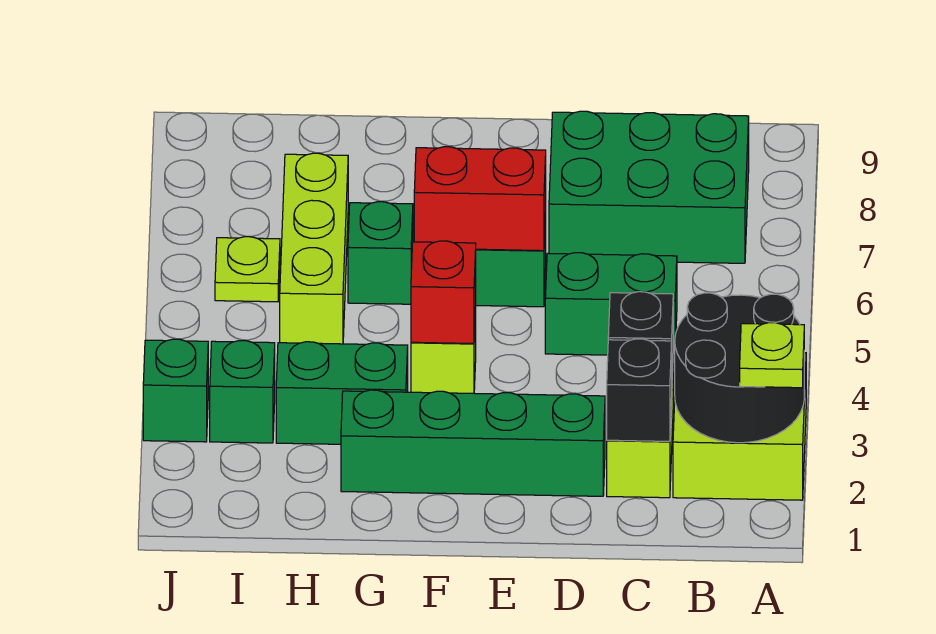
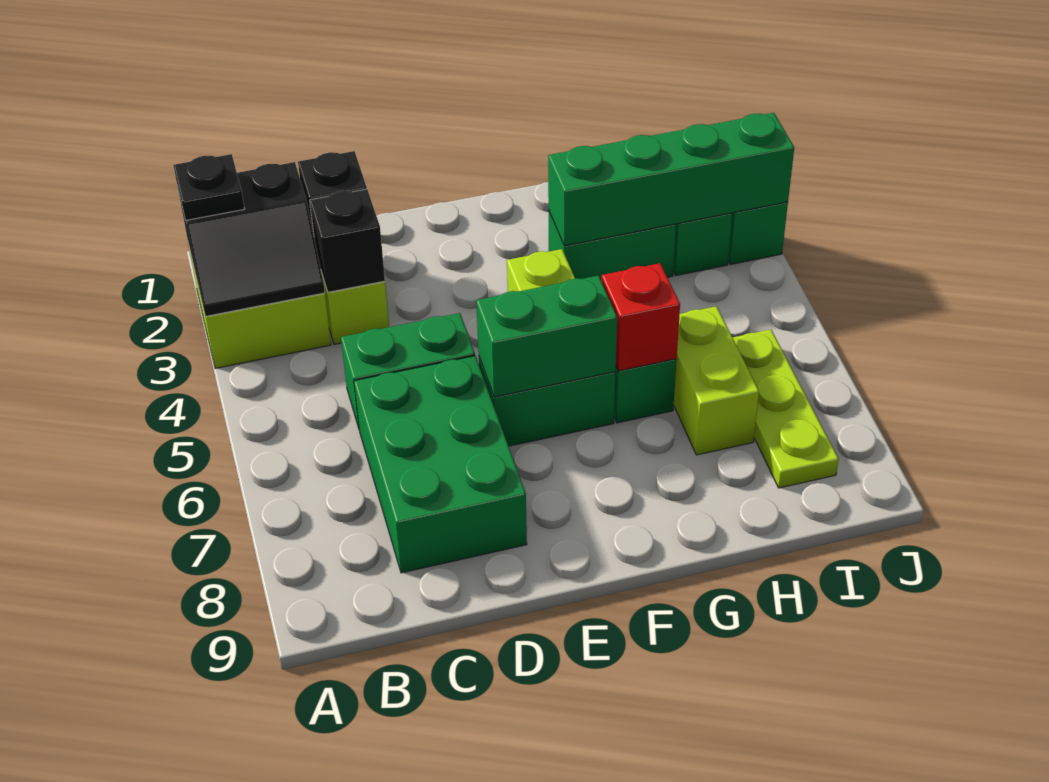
black 2x2 round brick [675,293,804,443] -> black 2x2 slope [178,162,325,317]
lime 1x1 plate [740,323,804,388] -> black 1x1 plate [173,154,244,220]
green 2x3 brick [549,111,749,263] -> green 2x3 brick turned to [354,356,527,573]
green 1x4 brick [341,390,605,496] -> green 1x4 brick moved to [548,113,794,246]
red 1x2 brick [414,147,546,251] -> green 1x2 brick [476,276,617,397]
red 1x1 brick [411,241,476,344] -> red 1x1 brick moved to [602,263,680,371]
lime 1x3 brick [280,153,348,344] -> lime 1x2 brick [674,306,759,455]
lime 1x1 plate [215,237,280,302] -> lime 1x3 plate [733,329,839,488]

